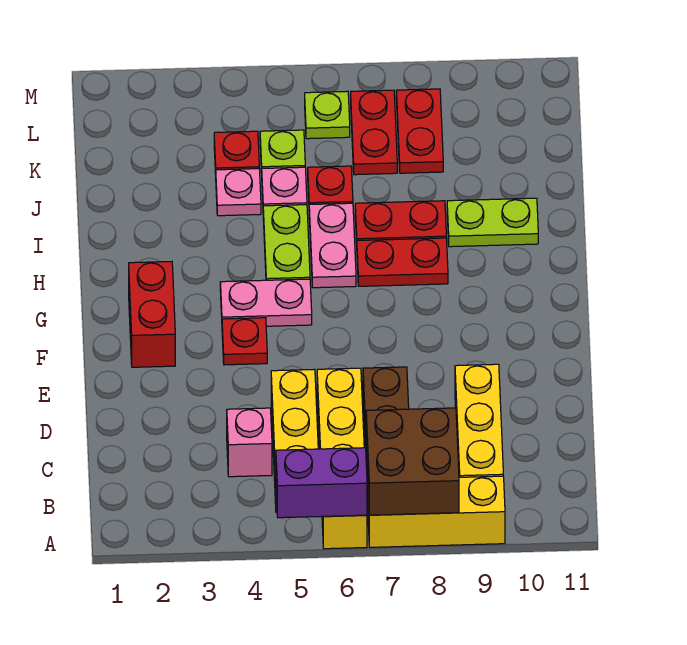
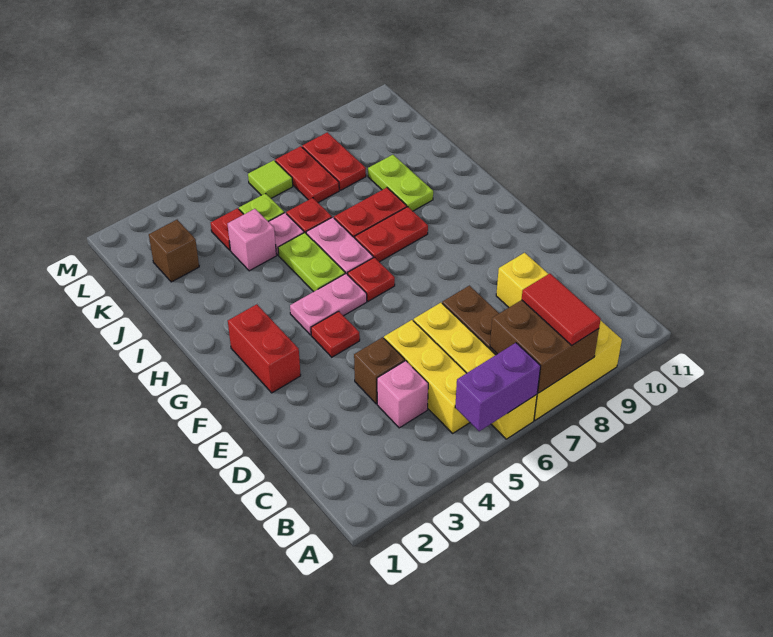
none -> red 1x2 tile [522,274,601,346]
none -> brown 1x1 brick [354,337,405,404]
none -> red 1x1 plate [348,257,395,301]
lime 1x2 plate [447,198,538,247] -> lime 1x2 plate turned to [368,155,433,211]
pink 1x1 plate [216,169,261,216] -> pink 1x1 brick [228,209,276,271]
none -> brown 1x1 brick [149,220,199,282]
lime 1x1 plate [305,91,350,139] -> lime 1x1 tile [248,160,293,198]

